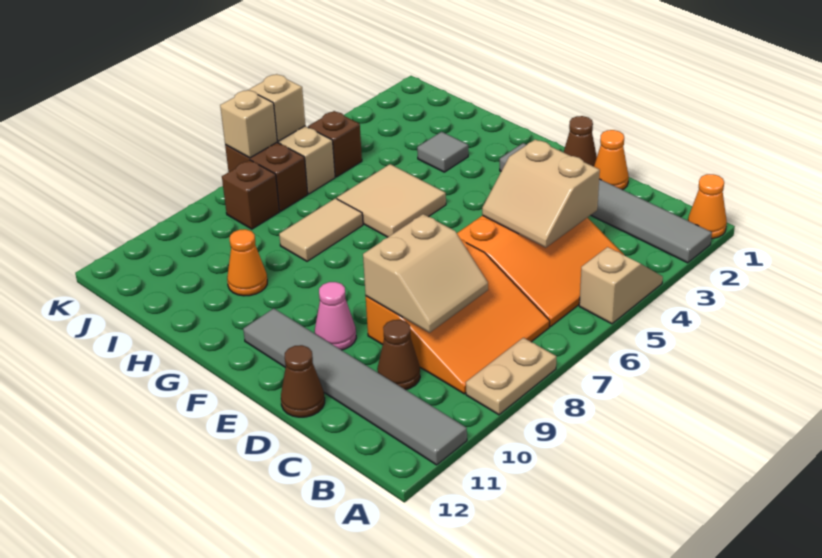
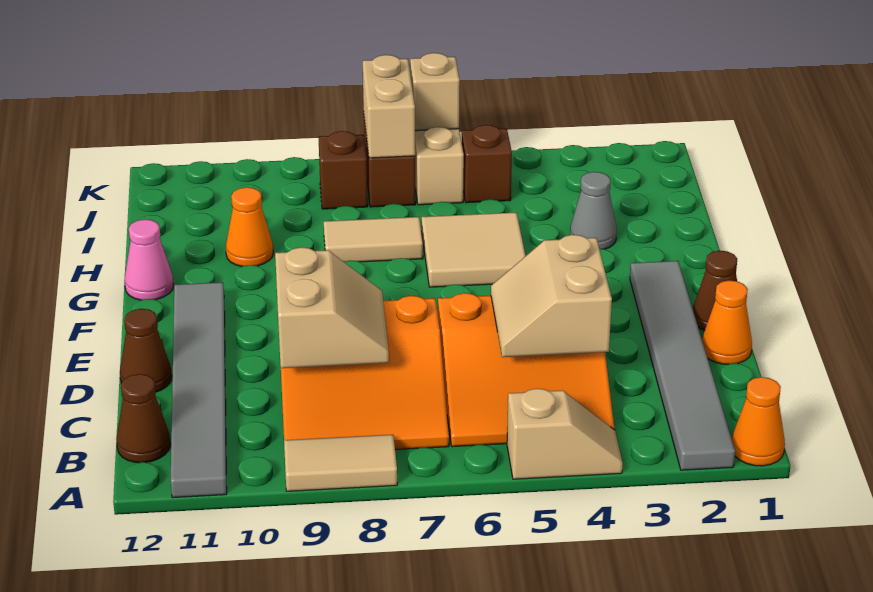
tan 1x2 plate [466,338,557,415] -> tan 1x2 tile [284,435,397,491]
tan 2x2 slope [363,214,488,333] -> tan 2x2 slope turned to [275,247,389,368]
brown 1x1 cone [377,320,420,390] -> brown 1x1 cone moved to [116,374,170,463]
pink 1x1 cone [315,282,356,350] -> pink 1x1 cone moved to [125,219,174,300]
grey 1x1 tile [417,132,468,172] -> grey 1x1 cone [570,172,617,249]
tan 1x1 brick [220,90,277,158] -> tan 1x2 brick [363,55,415,158]

